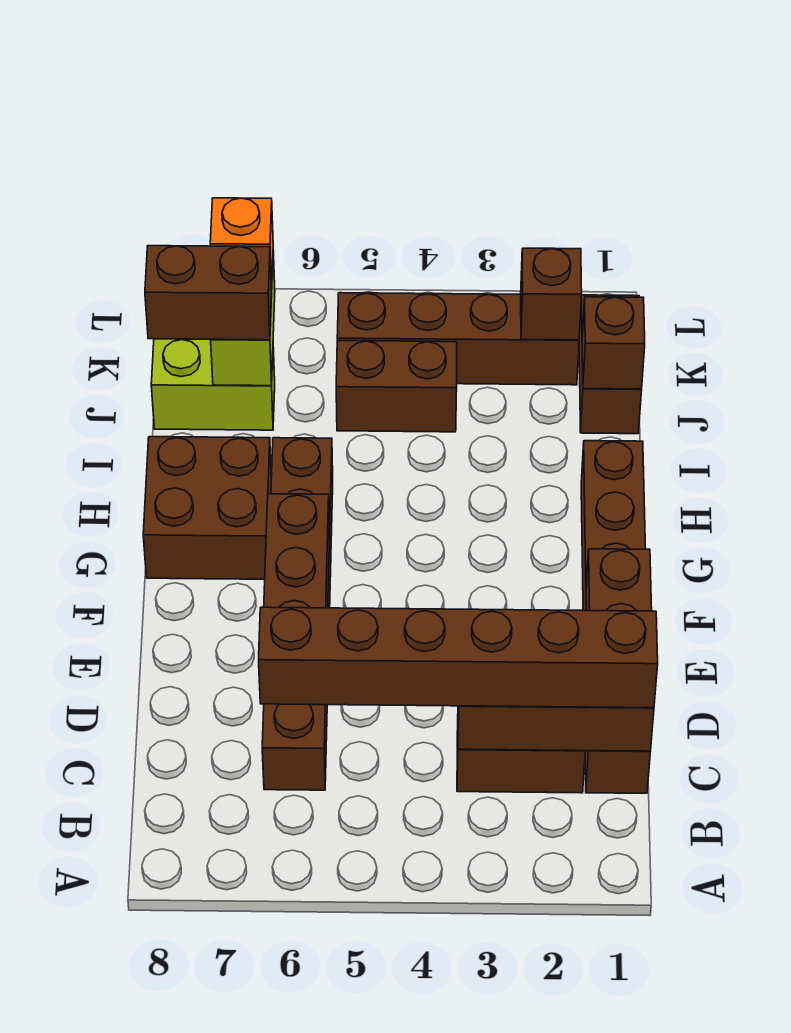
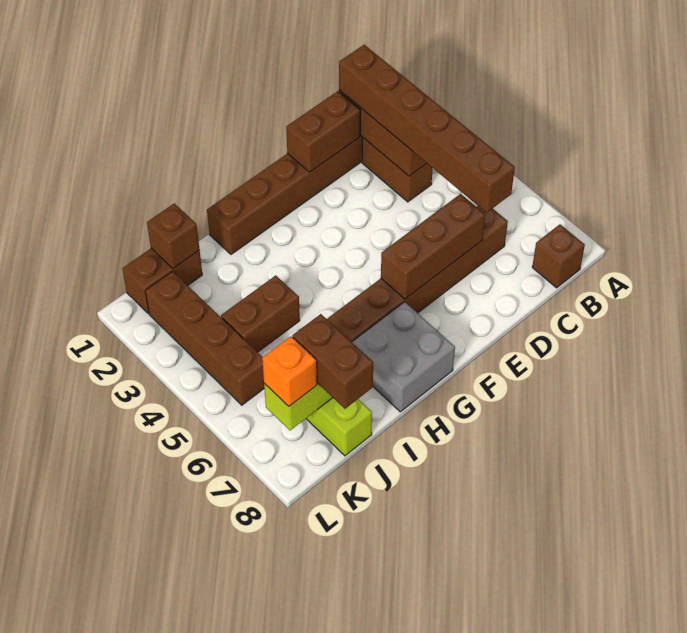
brown 2x2 brick [143,437,271,579] -> grey 2x2 brick [352,302,455,412]
brown 1x2 brick [336,341,457,432] -> brown 1x2 brick turned to [221,275,300,352]
brown 1x1 brick [521,248,582,340] -> brown 1x1 brick moved to [532,224,585,288]

